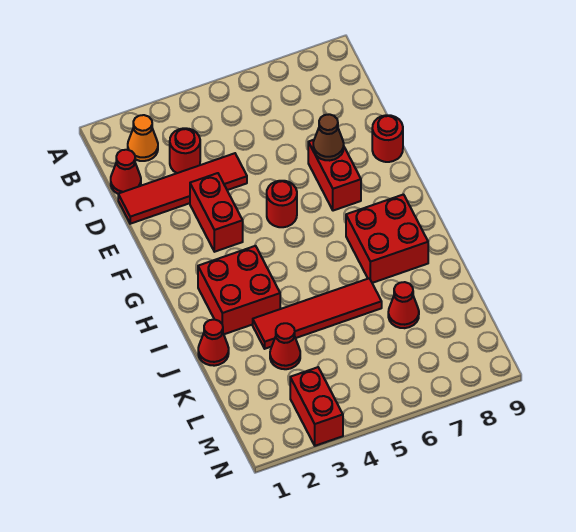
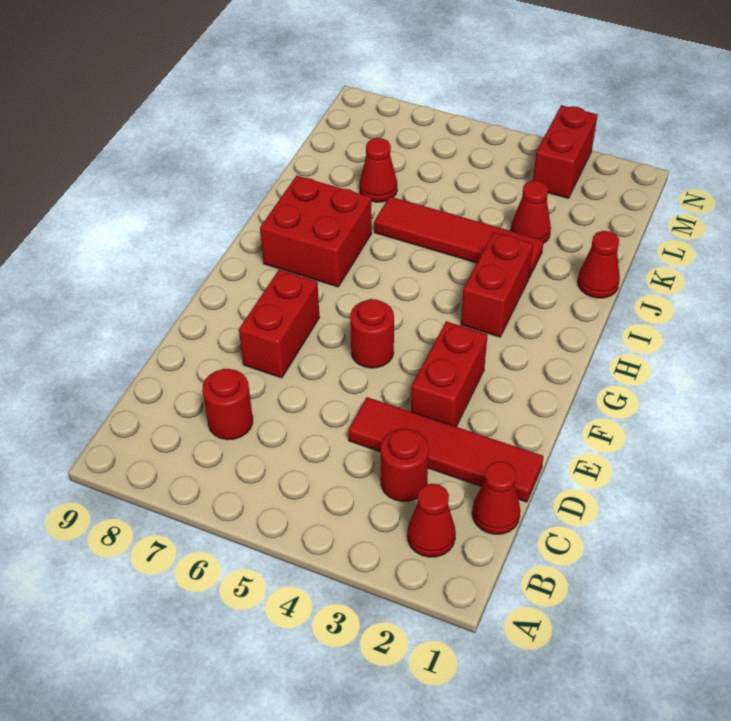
orange 1x1 cone [128,115,158,161] -> red 1x1 cone [407,484,456,557]
brown 1x1 cone [313,114,344,161] -> none
red 1x1 round brick [372,115,403,162] -> red 1x1 round brick moved to [203,369,253,440]
red 2x2 brick [198,246,280,334] -> red 1x2 brick [461,232,533,337]

